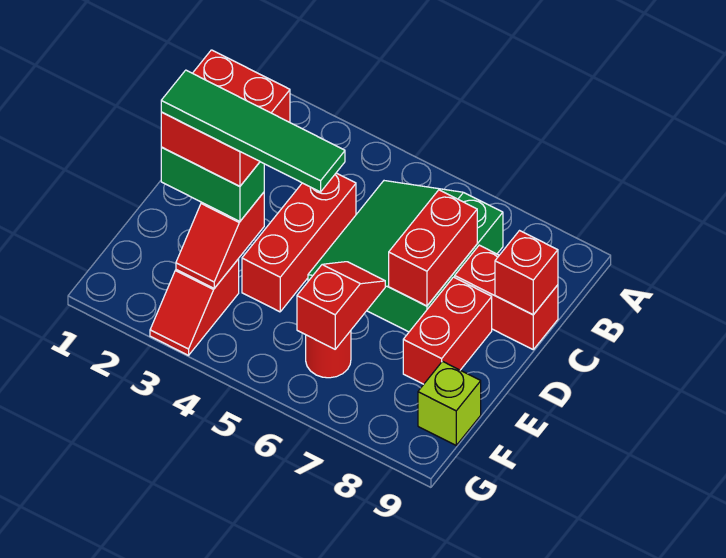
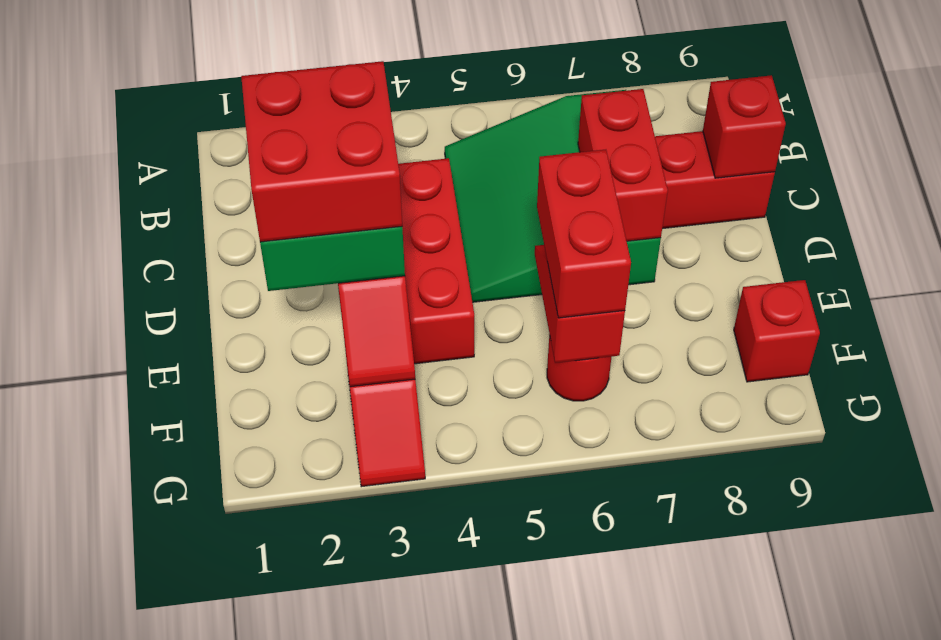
red 1x2 brick [403,277,492,384] -> red 1x2 brick moved to [537,150,631,318]
green 1x4 tile [161,70,345,192] -> none
lime 1x1 brick [418,361,481,445] -> red 1x1 brick [734,280,820,382]

